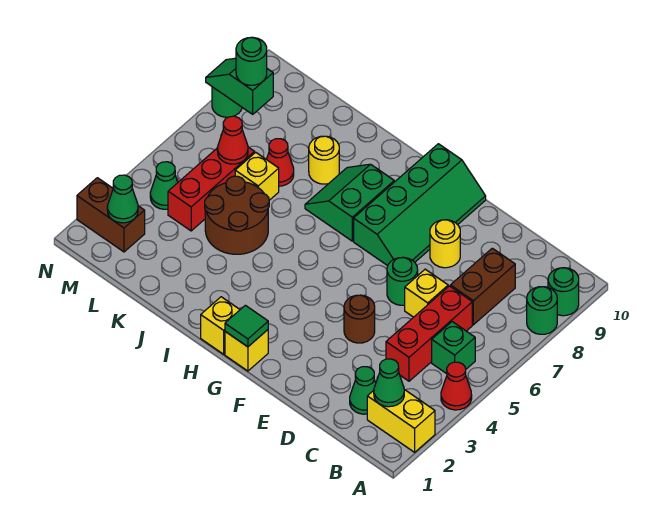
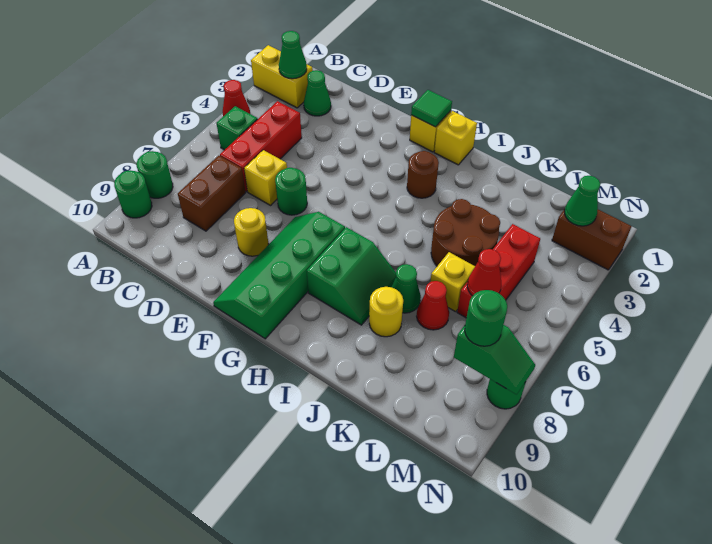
brown 1x1 round brick [344,295,375,343] -> brown 1x1 round brick moved to [407,151,439,198]
green 1x1 cone [150,162,178,209] -> green 1x1 cone moved to [392,264,421,313]

